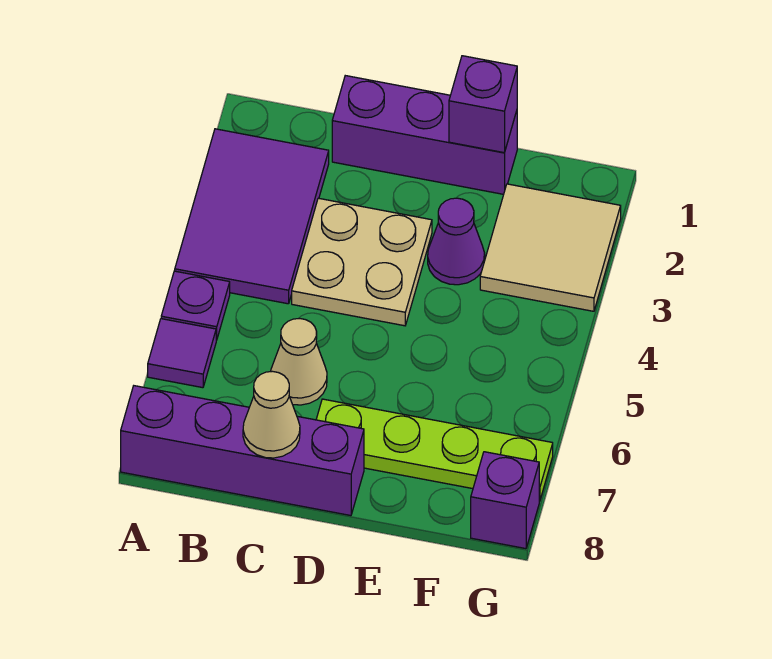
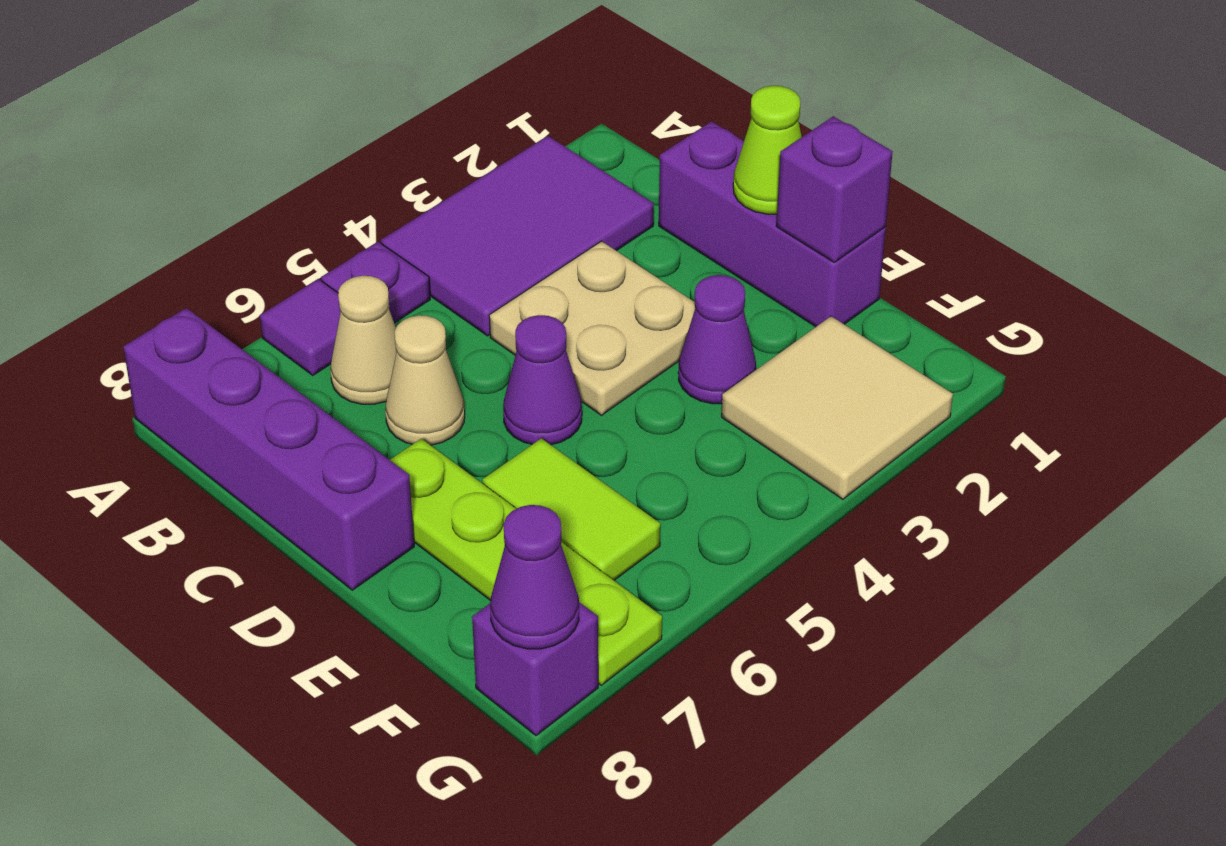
tan 1x1 cone [243,371,300,458] -> tan 1x1 cone moved to [330,276,396,404]
none -> lime 1x1 cone [733,86,802,214]
none -> purple 1x1 cone [503,315,582,445]
none -> lime 1x2 tile [483,438,660,580]
none -> purple 1x1 cone [490,505,579,649]

